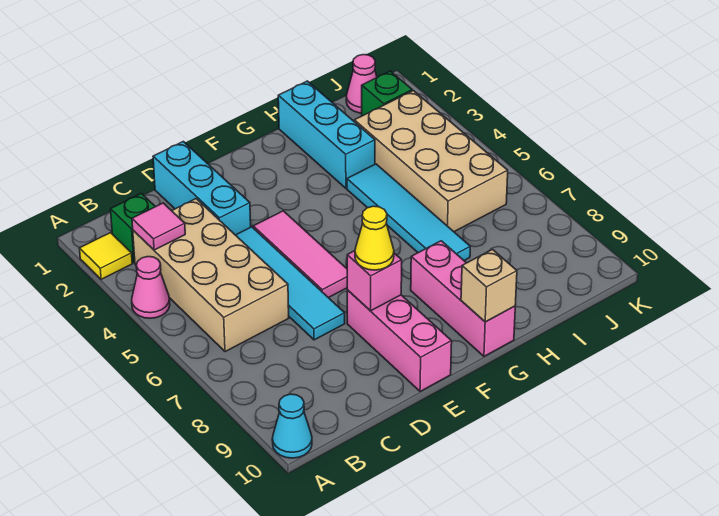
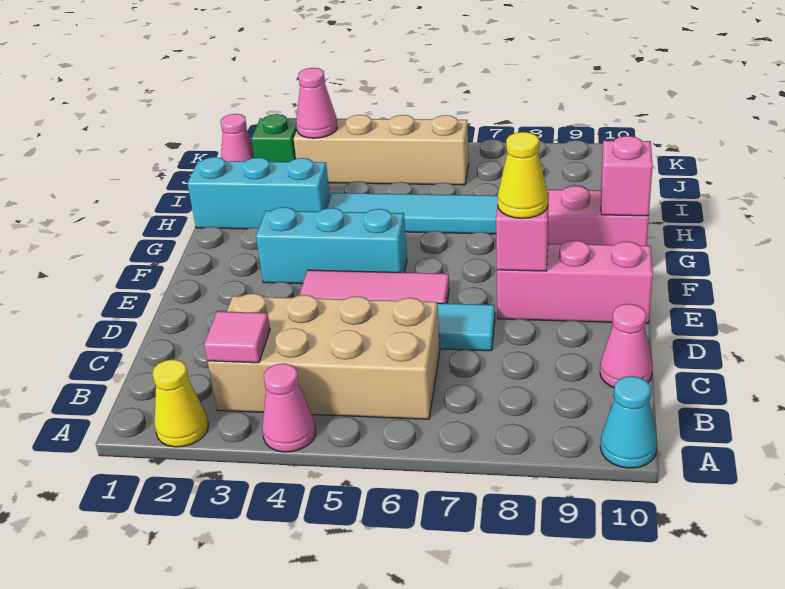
yellow 1x1 tile [79,233,132,279] -> yellow 1x1 cone [153,359,209,447]
green 1x1 brick [111,194,155,263] -> none
none -> pink 1x1 cone [600,304,652,387]
cyan 1x3 brick [153,141,251,235] -> cyan 1x3 brick moved to [256,207,407,284]
tan 1x1 brick [461,249,517,322] -> pink 1x1 brick [601,136,653,216]
tan 2x4 brick [354,91,508,232] -> tan 1x4 brick [294,115,469,185]
none -> pink 1x1 cone [296,68,337,138]

